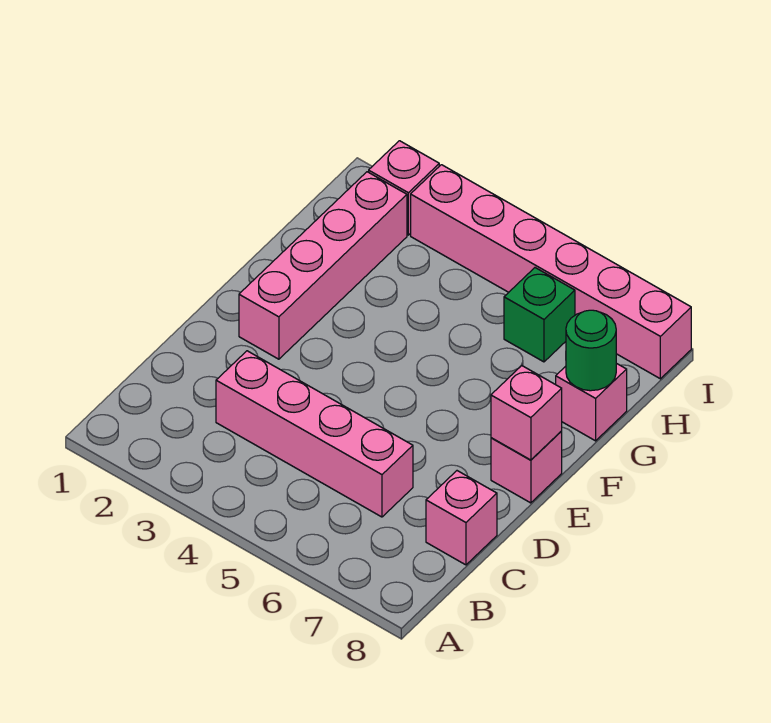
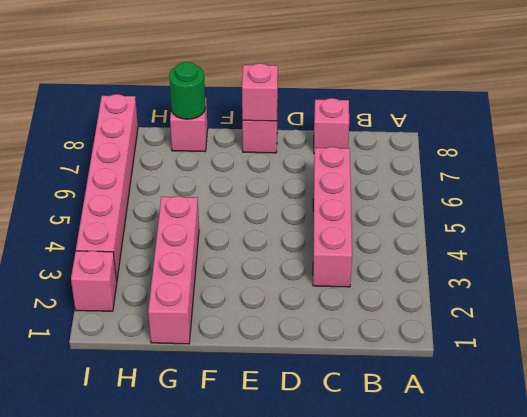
pink 1x4 brick [239,172,407,359] -> pink 1x4 brick turned to [148,196,199,344]
green 1x1 brick [504,268,575,362] -> none

